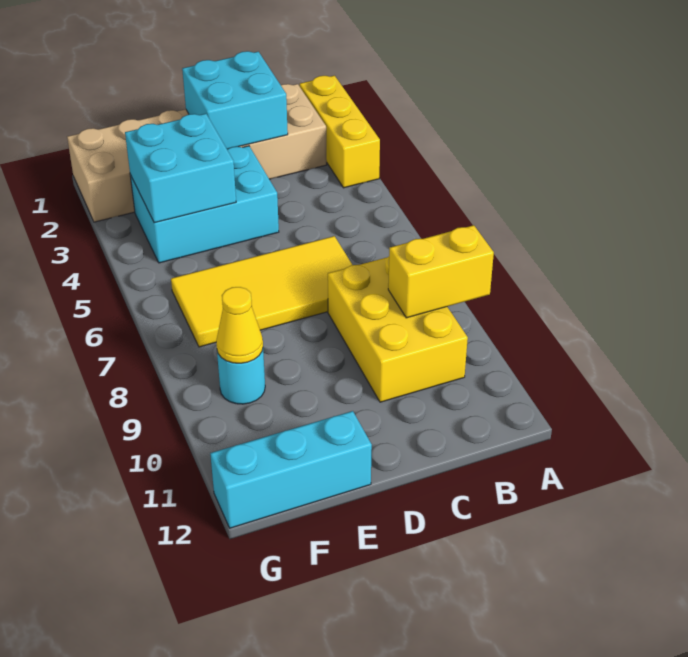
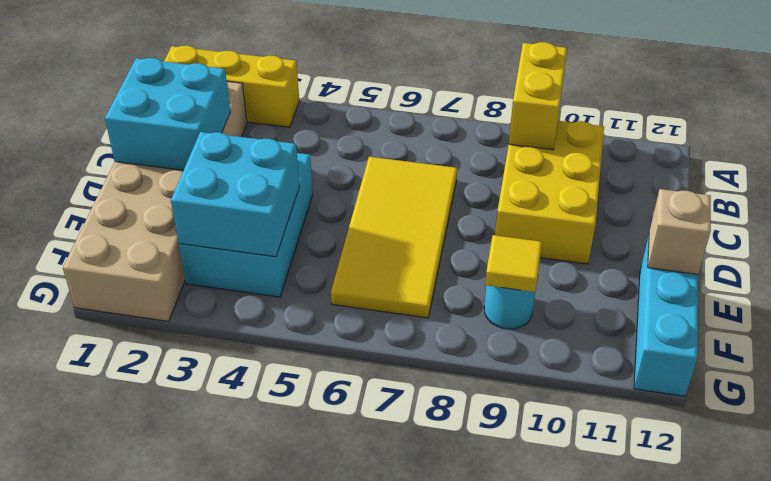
yellow 2x3 brick [328,257,468,402] -> yellow 2x3 brick turned to [495,121,604,264]
none -> tan 1x1 brick [648,189,711,274]
yellow 1x1 cone [216,287,263,363] -> yellow 1x1 tile [485,235,542,292]

